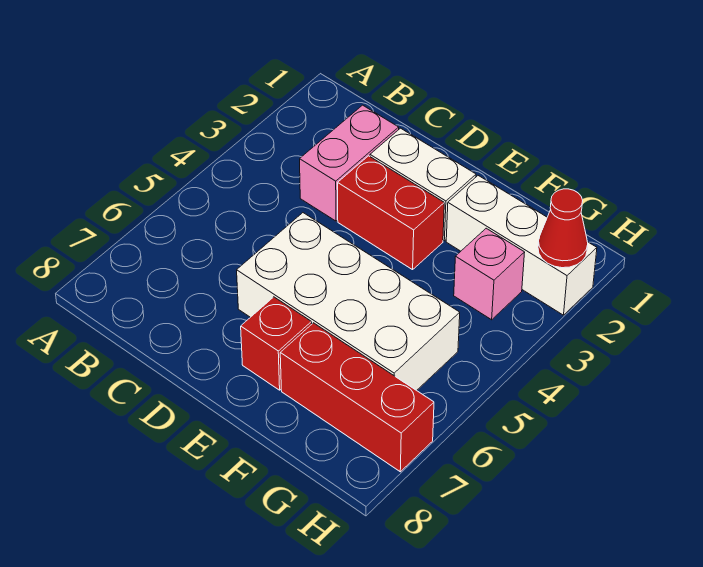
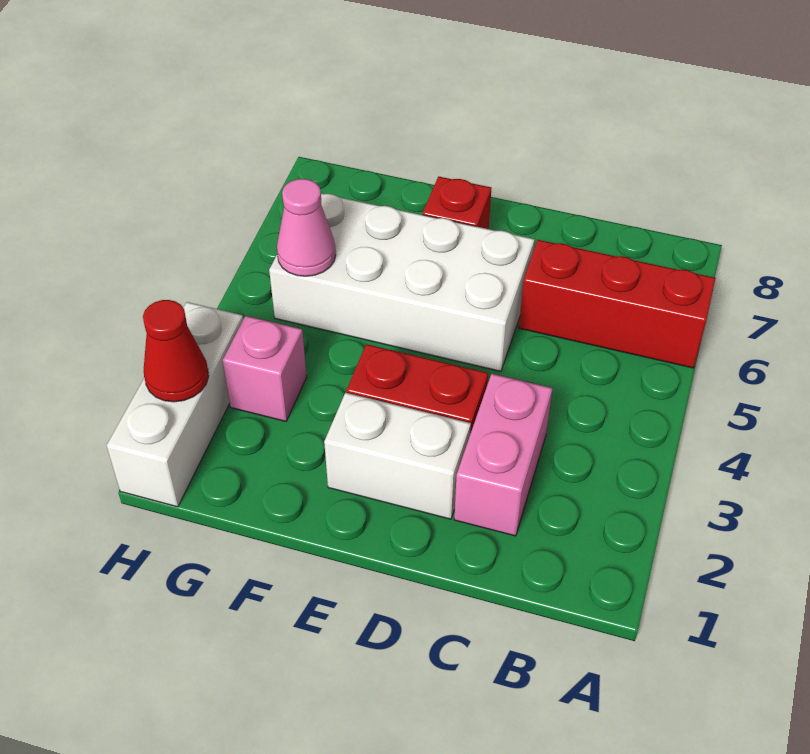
white 1x3 brick [446,176,597,315] -> white 1x3 brick turned to [107,302,243,507]
red 1x3 brick [280,323,434,472] -> red 1x3 brick moved to [519,240,716,368]
none -> pink 1x1 cone [277,179,336,276]

